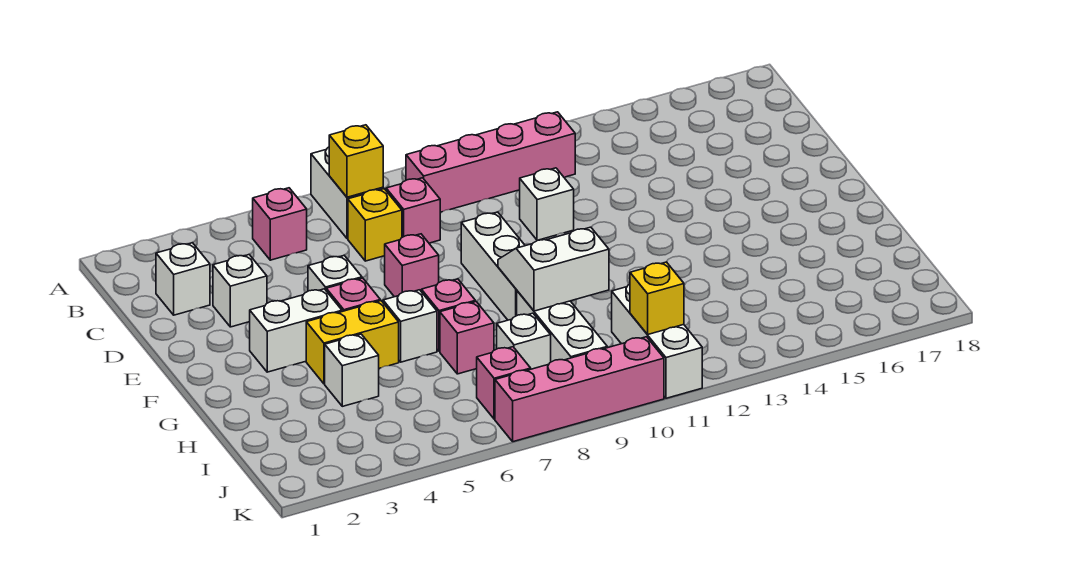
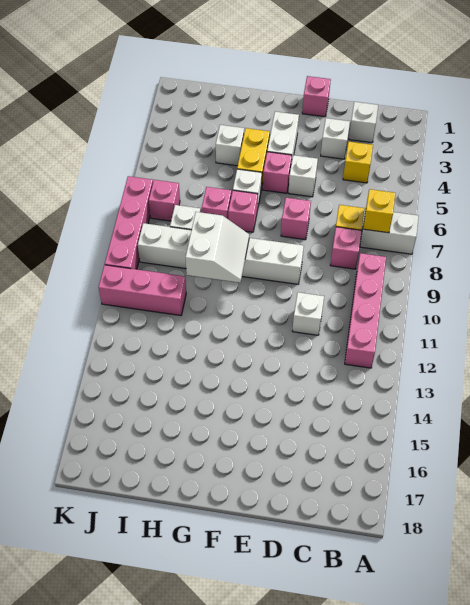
pink 1x1 brick [253,188,307,260] -> pink 1x1 brick moved to [302,76,331,117]
white 1x3 brick [612,284,702,398] -> pink 1x3 brick [99,265,186,316]
yellow 1x1 brick [630,262,684,335] -> yellow 1x1 brick moved to [343,142,373,183]

